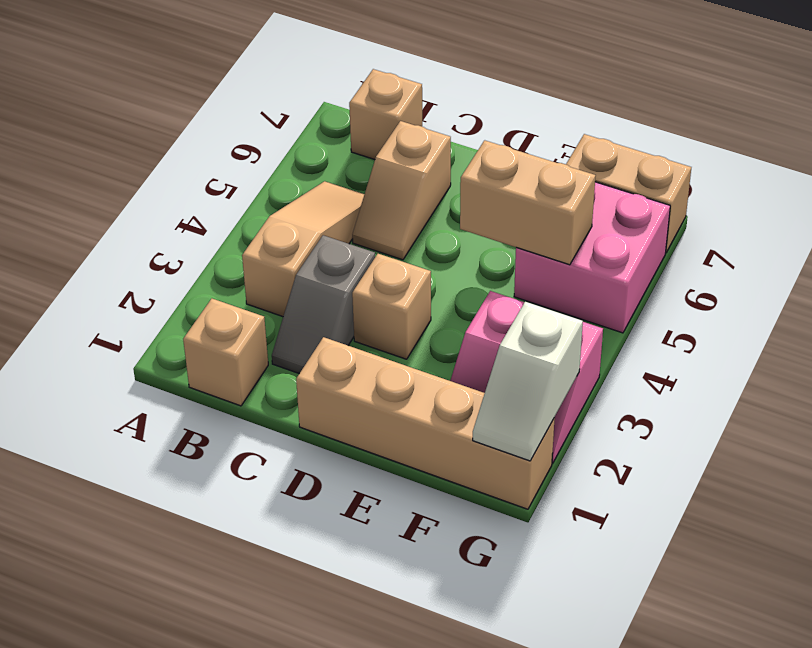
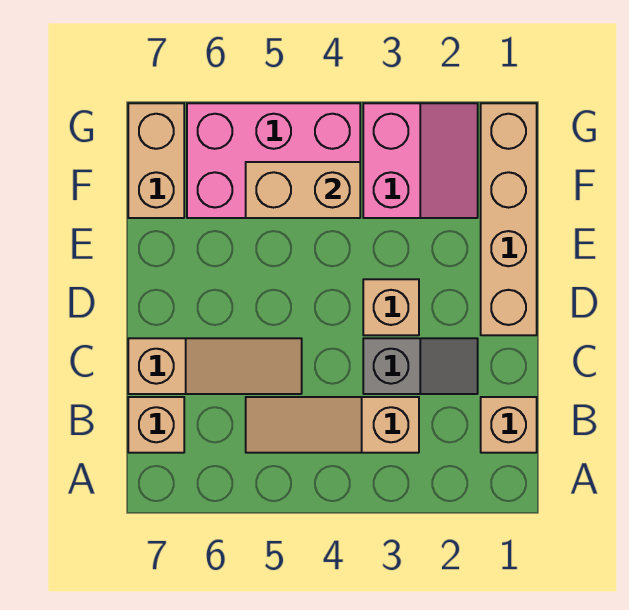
tan 1x2 slope [352,121,451,260] -> tan 1x3 slope [128,338,302,394]
tan 1x2 brick [460,140,596,265] -> tan 1x2 brick turned to [246,162,360,218]
pink 2x2 brick [514,182,670,333] -> pink 2x3 brick [187,103,360,218]
white 1x2 slope [473,302,583,461] -> none

